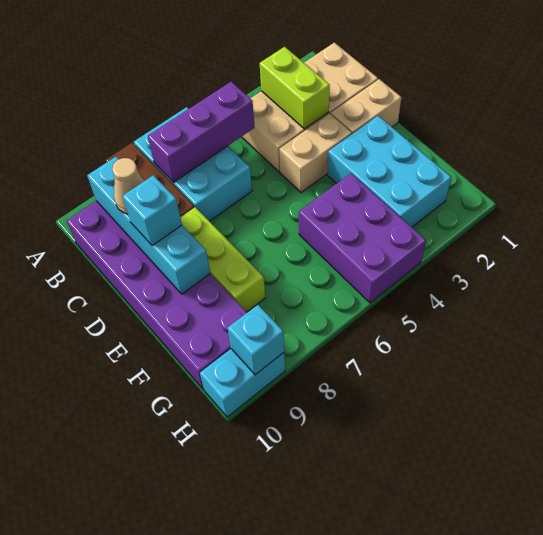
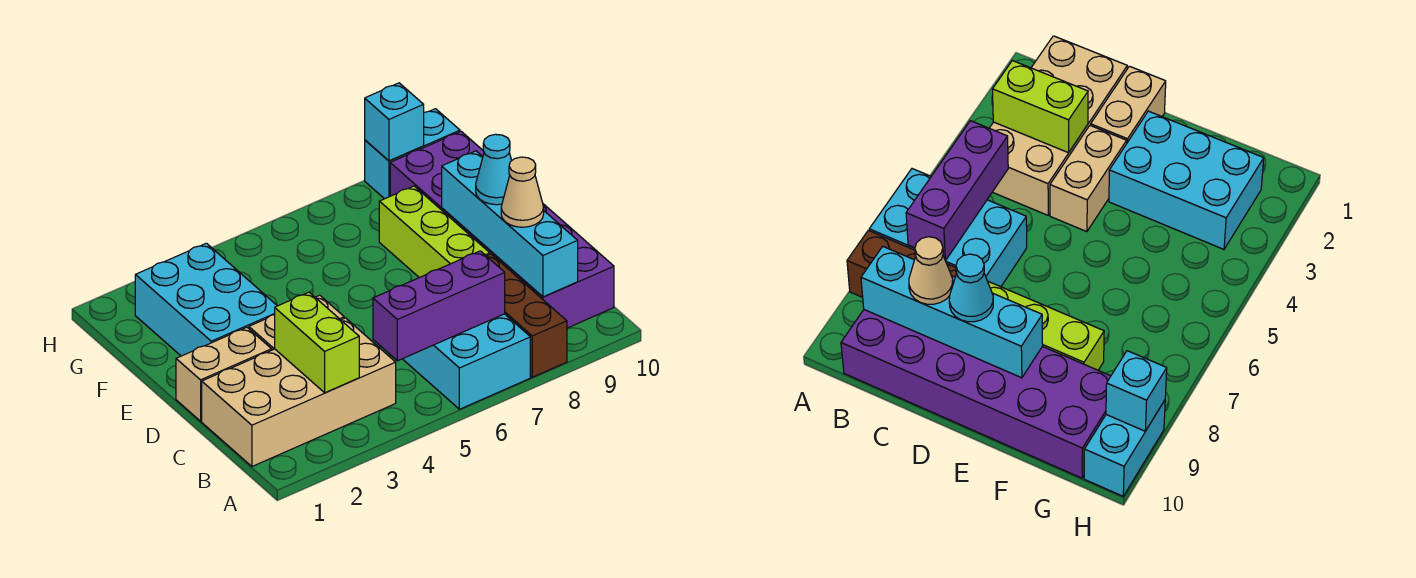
cyan 1x1 brick [123,175,182,246] -> cyan 1x1 cone [476,134,512,205]
purple 2x3 brick [299,173,426,303] -> none

